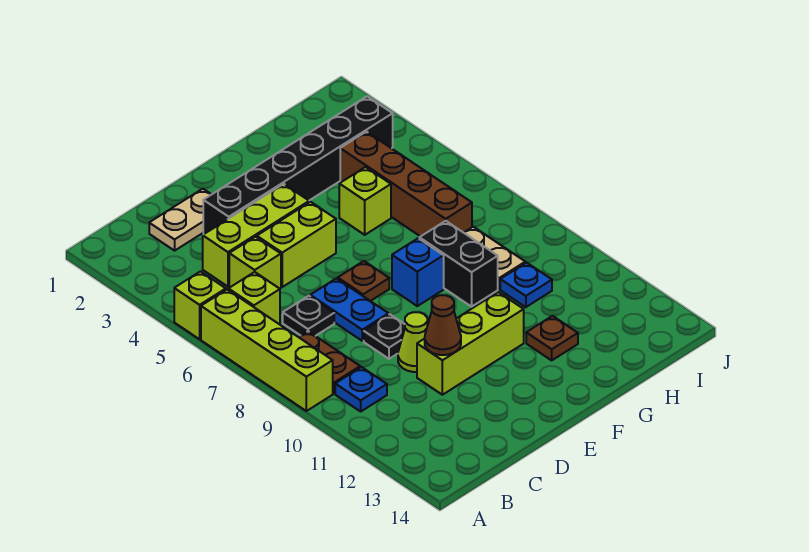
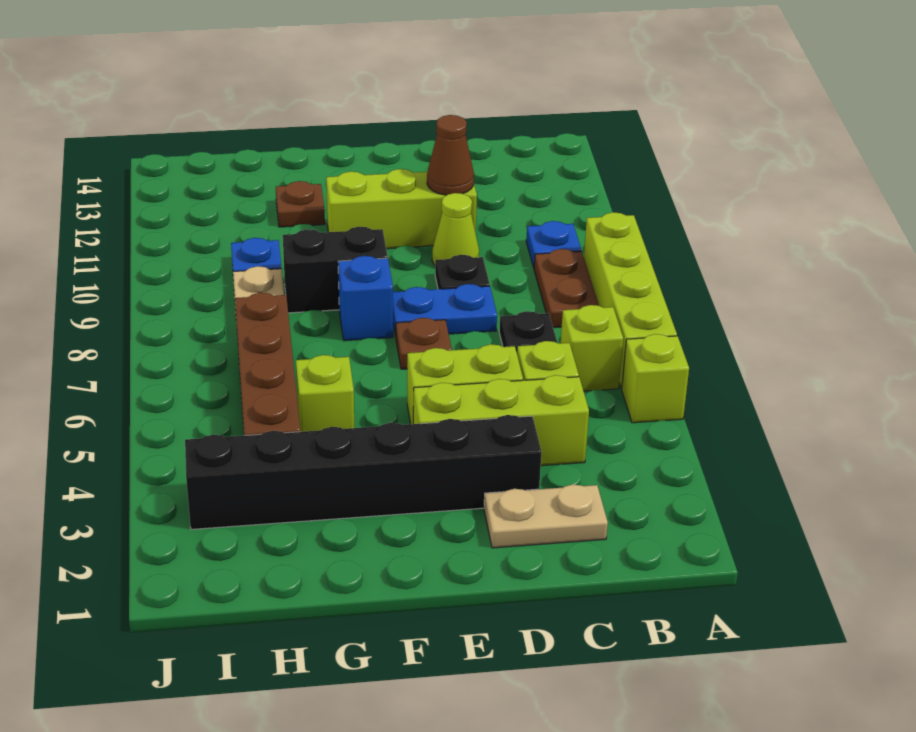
blue 1x2 plate [310,278,389,341] -> blue 1x2 plate turned to [393,284,497,337]
black 1x2 brick [419,221,498,307] -> black 1x2 brick turned to [283,227,388,313]

